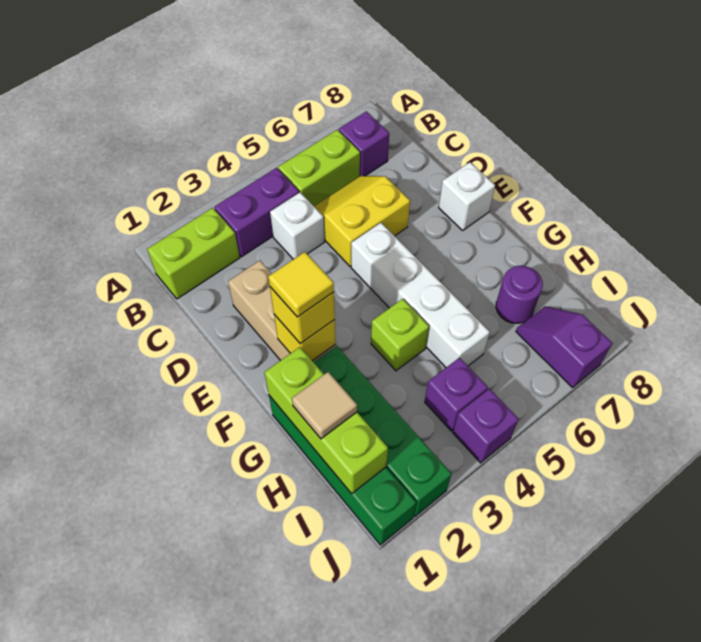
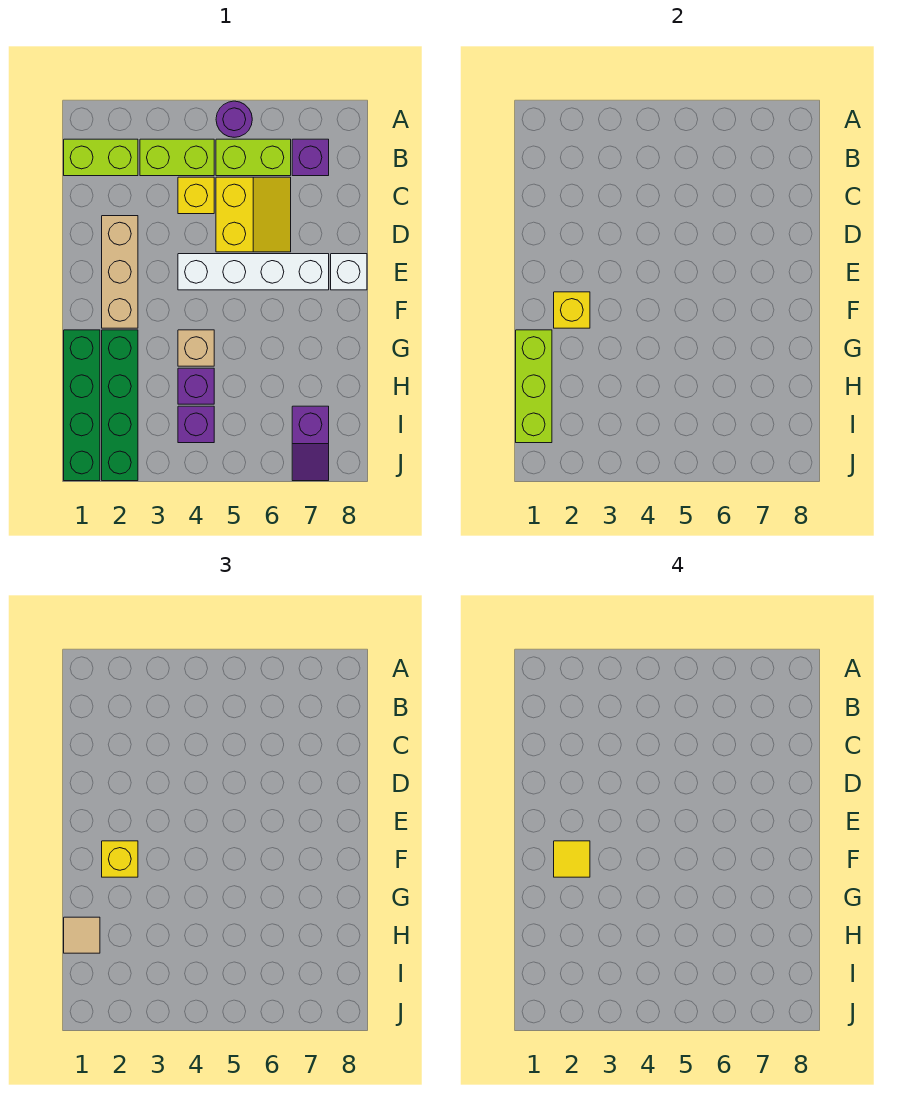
purple 1x2 brick [214,168,299,257] -> lime 1x2 brick [140,139,214,176]
white 1x1 brick [270,192,325,259] -> yellow 1x1 brick [178,177,214,214]
yellow 2x2 slope [314,176,410,266] -> yellow 2x2 slope turned to [216,177,291,252]
white 1x4 brick [351,223,490,367] -> white 1x4 brick turned to [178,254,329,290]
lime 1x1 brick [371,299,429,371] -> tan 1x1 brick [178,330,214,366]
purple 1x1 round brick [496,266,543,323] -> purple 1x1 round brick moved to [216,101,252,137]
purple 1x2 slope [516,306,612,388] -> purple 1x2 slope turned to [292,406,329,481]
purple 1x1 brick [453,389,519,463] -> purple 1x1 brick moved to [178,368,214,404]

